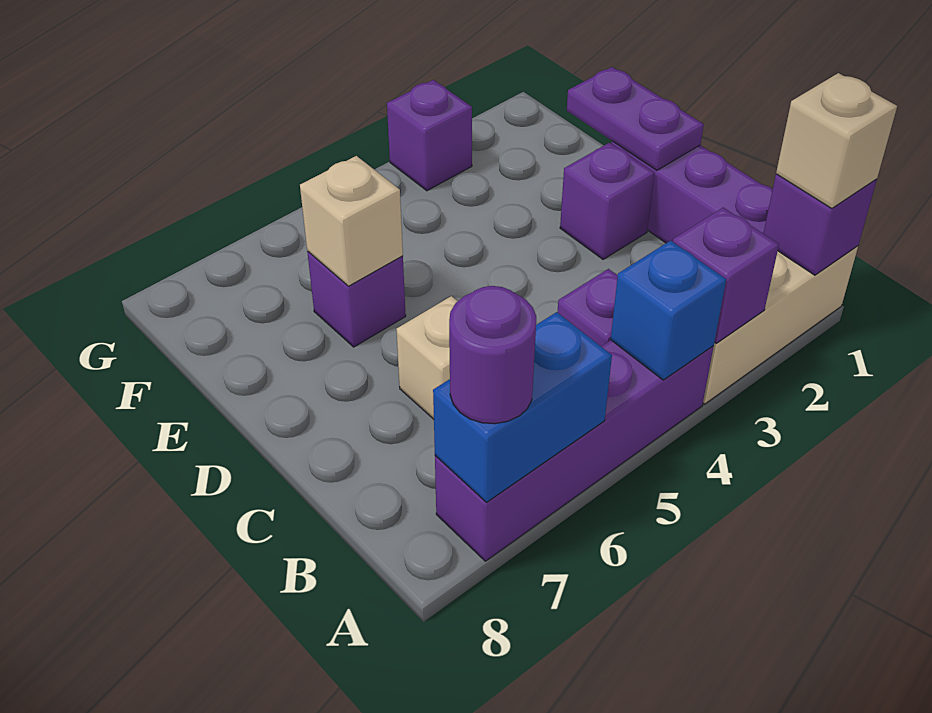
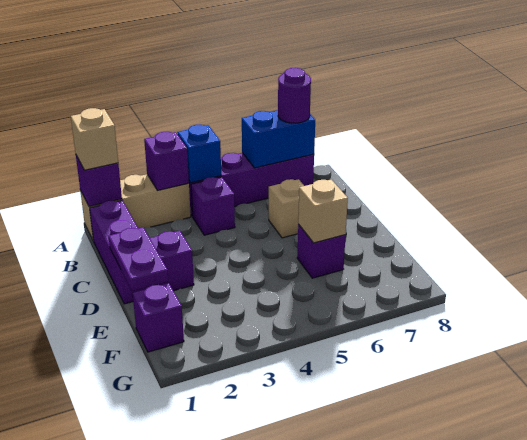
purple 1x1 brick [387,80,472,191] -> purple 1x1 brick moved to [133,283,184,352]

